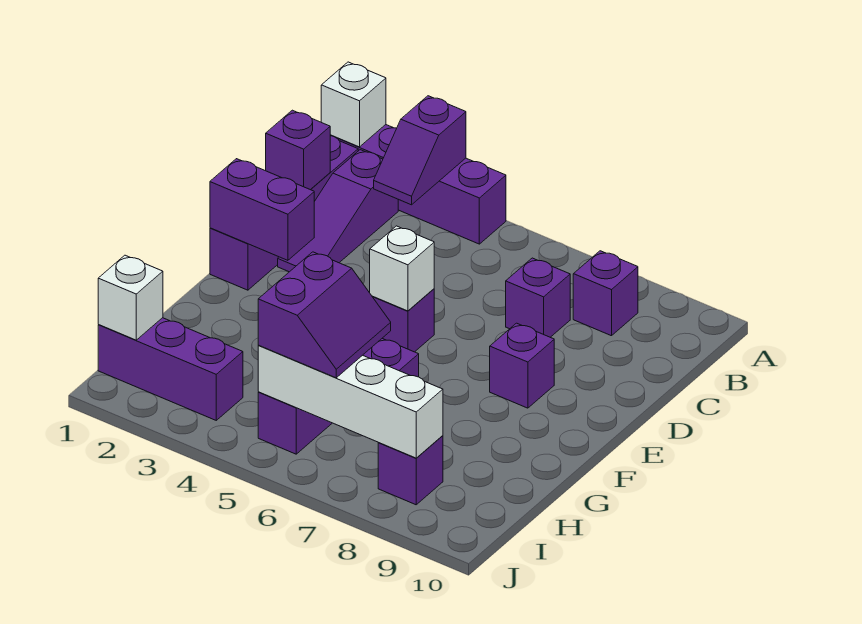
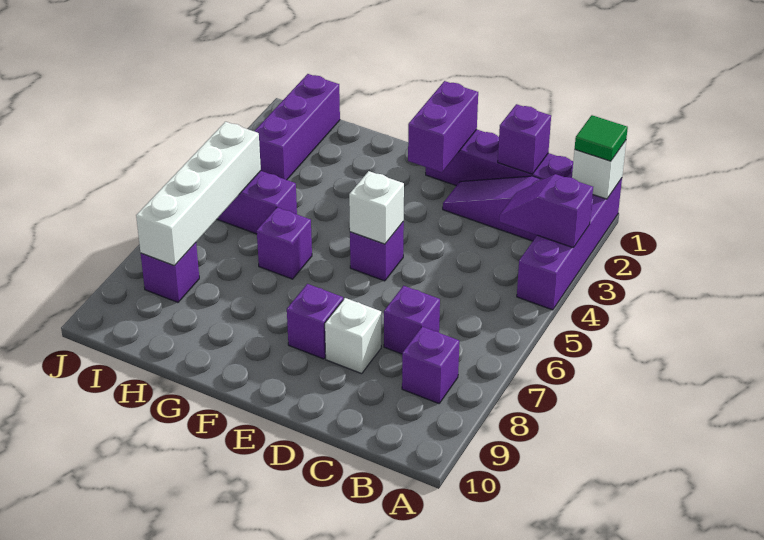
none -> green 1x1 tile [575,115,628,161]
purple 2x2 slope [258,252,391,378] -> none
white 1x1 brick [98,255,163,340] -> white 1x1 brick moved to [325,298,381,374]

